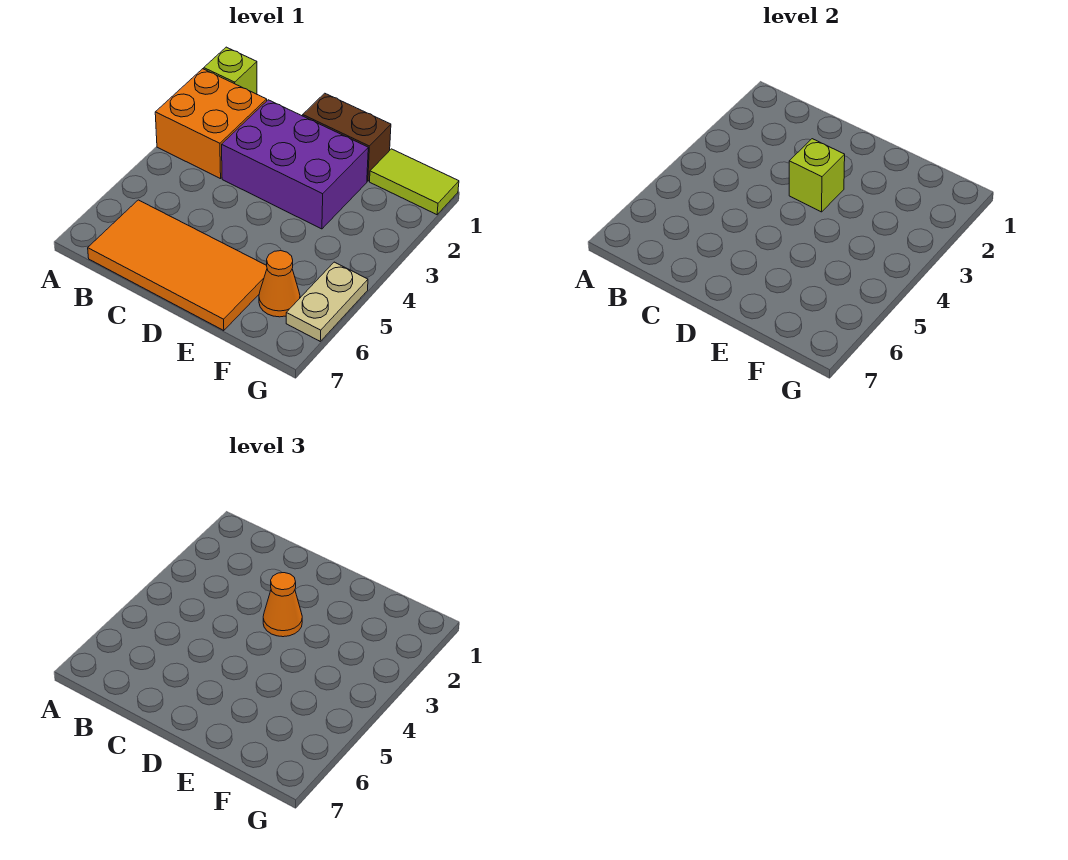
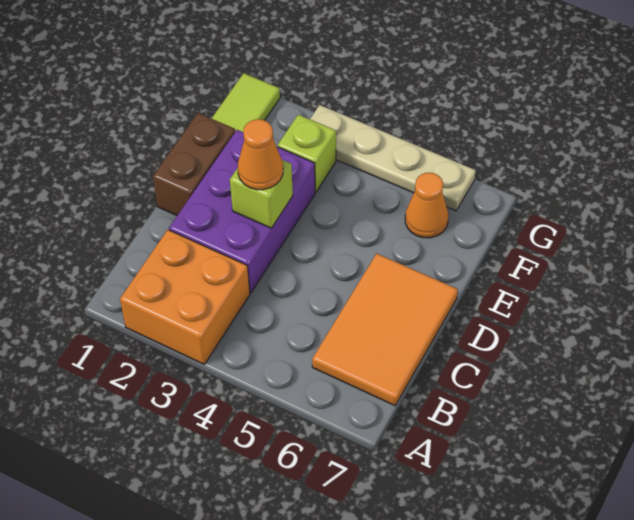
lime 1x1 brick [204,47,257,94] -> lime 1x1 brick moved to [278,115,336,192]
orange 2x4 tile [88,200,267,331] -> orange 2x3 tile [312,254,458,406]
tan 1x2 plate [286,262,368,341] -> tan 1x4 plate [310,105,476,211]

